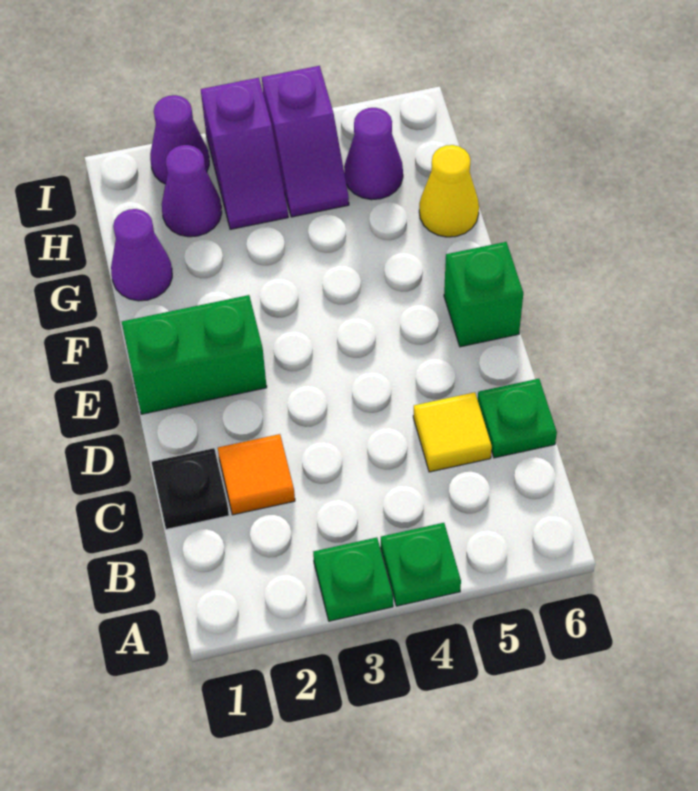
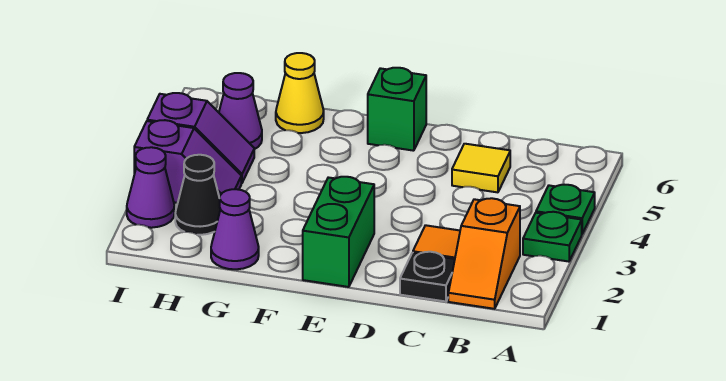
none -> orange 1x2 slope [448,198,520,309]
green 1x1 plate [478,379,557,458] -> none
purple 1x1 cone [162,145,222,237] -> black 1x1 cone [175,155,220,235]

